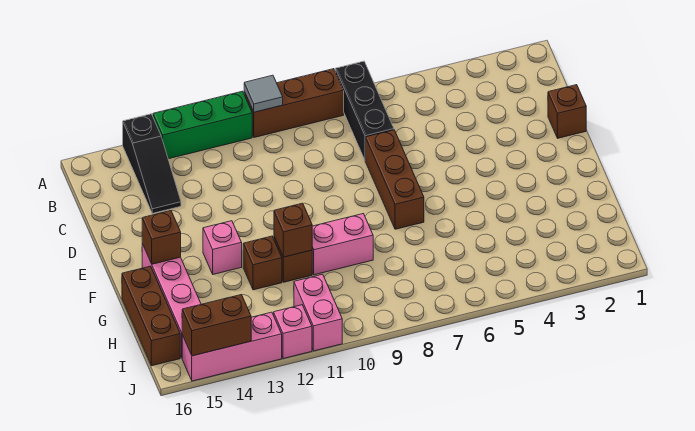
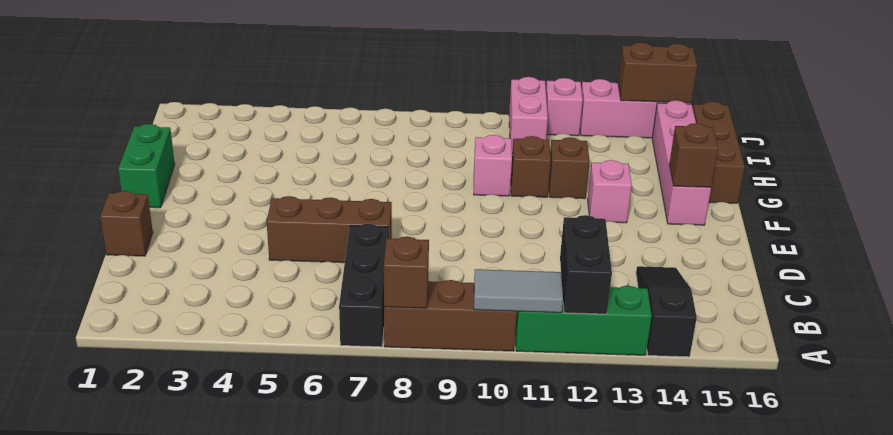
grey 1x1 tile [244,75,283,112] -> grey 1x2 tile [474,269,563,313]
none -> black 1x2 brick [560,215,612,314]
brown 1x3 brick [365,130,424,229] -> brown 1x3 brick turned to [267,196,392,263]
none -> green 1x2 brick [118,124,175,208]
pink 1x2 brick [312,214,373,275] -> pink 1x1 brick [474,135,512,196]
brown 1x1 brick [274,203,312,257] -> brown 1x1 brick moved to [384,236,429,308]

